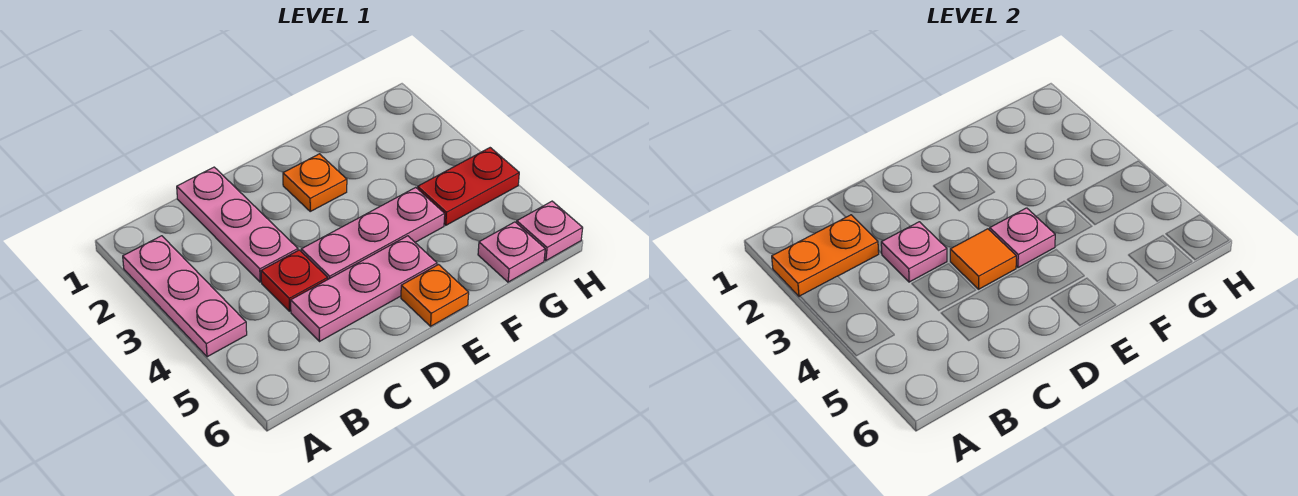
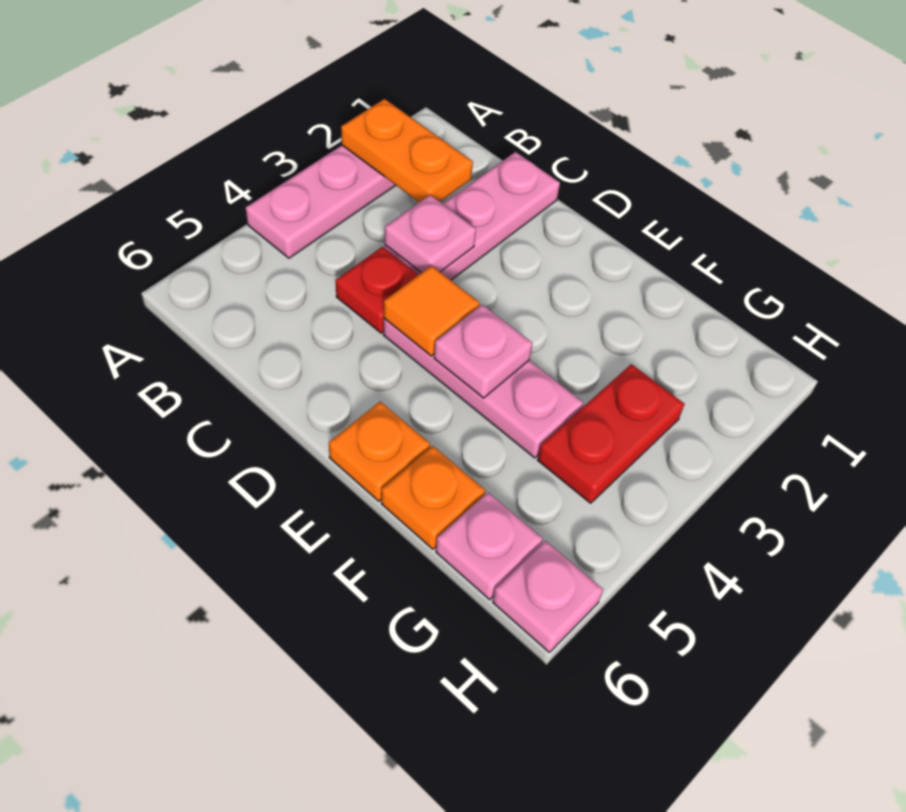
pink 1x3 plate [291,236,437,342] -> none
orange 1x1 plate [283,154,347,211] -> orange 1x1 plate moved to [381,446,485,549]
red 1x2 plate [418,148,519,225] -> red 1x2 plate turned to [538,364,684,503]

